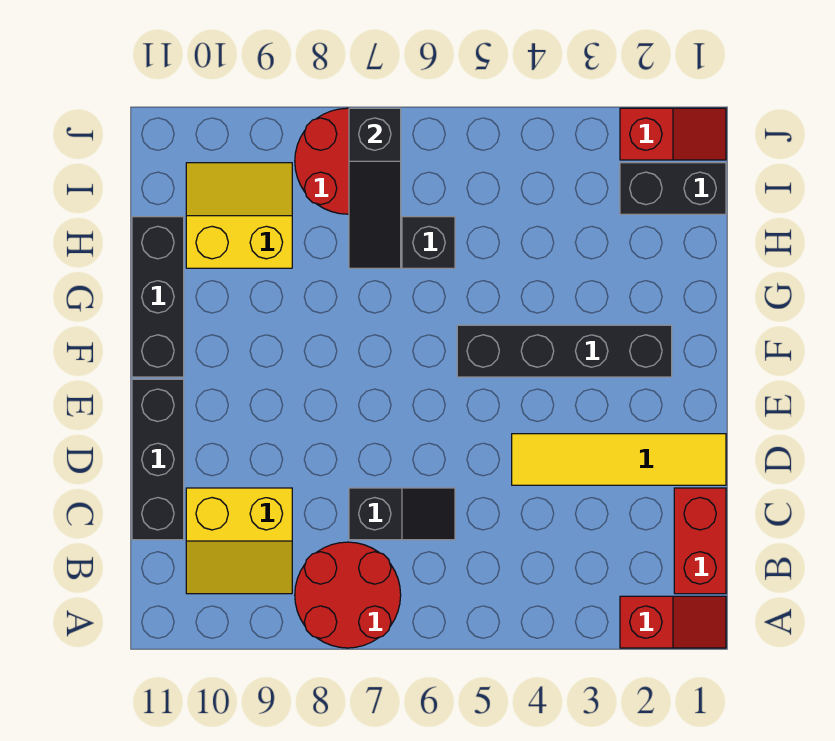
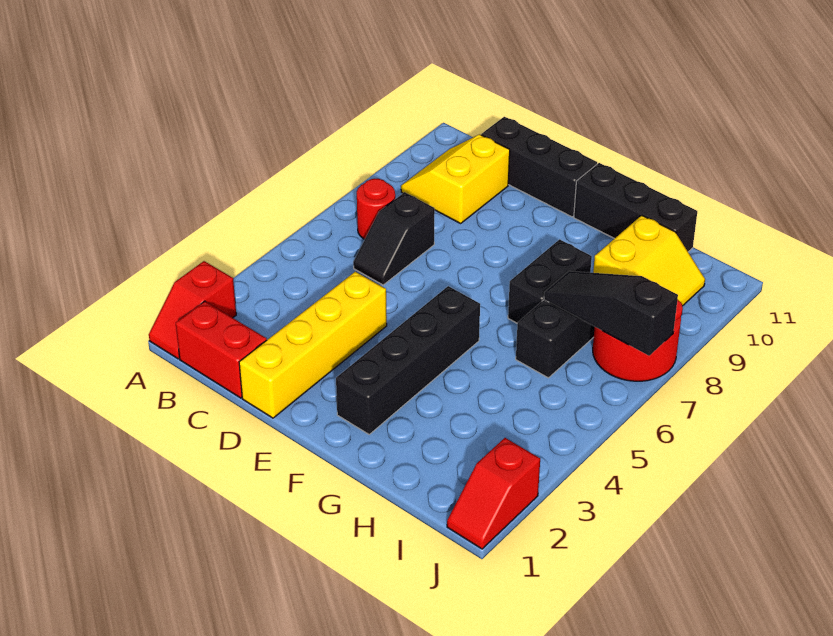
red 2x2 round brick [295,542,401,648] -> red 1x1 round brick [357,179,395,239]
yellow 1x4 tile [512,434,726,485] -> yellow 1x4 brick [239,272,387,418]
black 1x2 brick [620,163,726,214] -> black 1x2 brick moved to [508,239,592,323]

